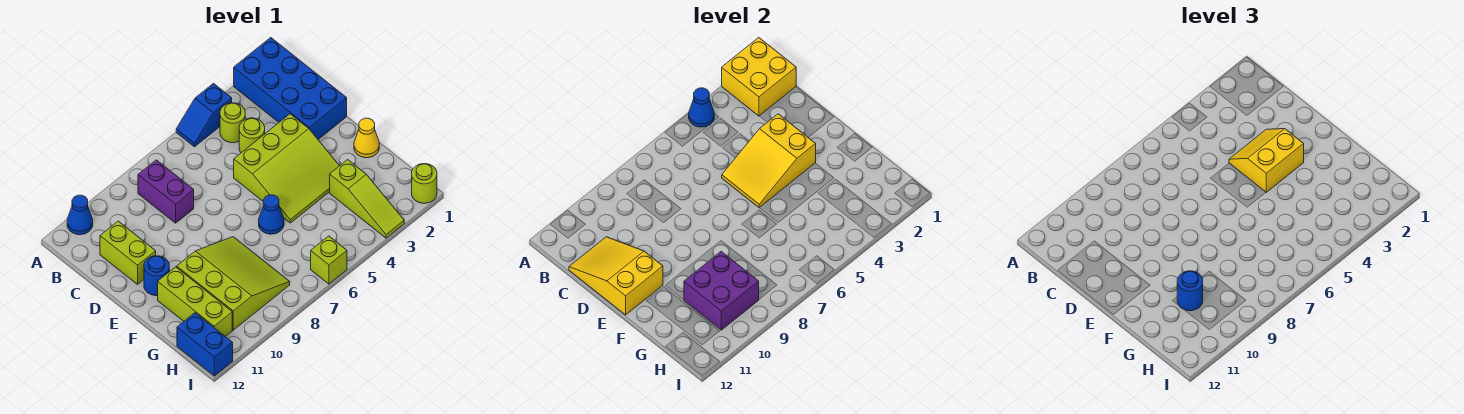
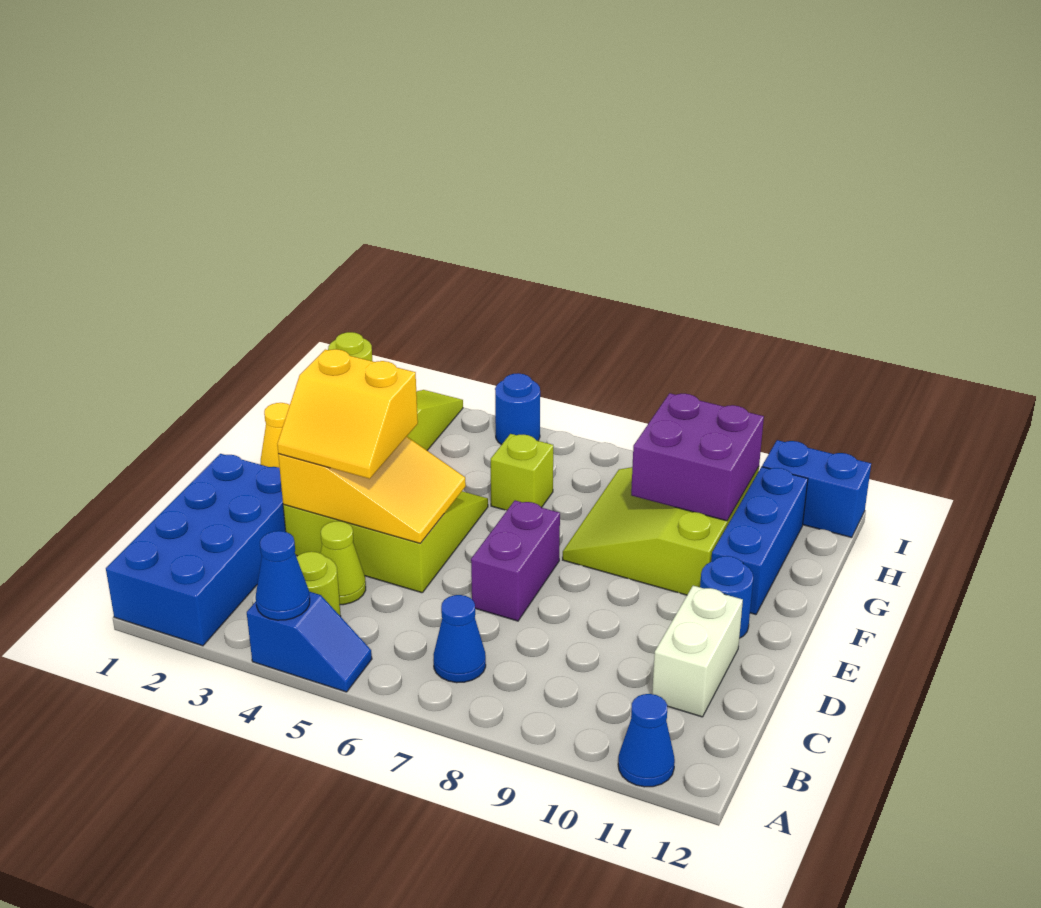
yellow 2x2 brick [722,38,796,116] -> none
purple 1x2 brick [138,160,194,223] -> purple 1x2 brick moved to [471,501,560,621]
lime 1x1 round brick [239,118,265,153] -> lime 1x1 cone [321,521,366,605]
lime 1x2 brick [100,221,156,284] -> white 1x2 brick [652,586,743,717]
yellow 2x3 slope [569,237,663,315] -> none
blue 1x1 cone [259,195,284,234] -> blue 1x1 cone moved to [433,595,486,683]
lime 1x3 brick [158,267,232,337] -> blue 1x3 brick [711,467,808,615]
blue 1x1 round brick [1177,271,1203,311] -> blue 1x1 round brick moved to [495,373,540,445]
blue 1x2 brick [177,313,233,376] -> blue 1x2 brick turned to [762,440,871,538]
lime 1x1 brick [311,236,347,284] -> lime 1x1 brick moved to [491,434,553,510]

